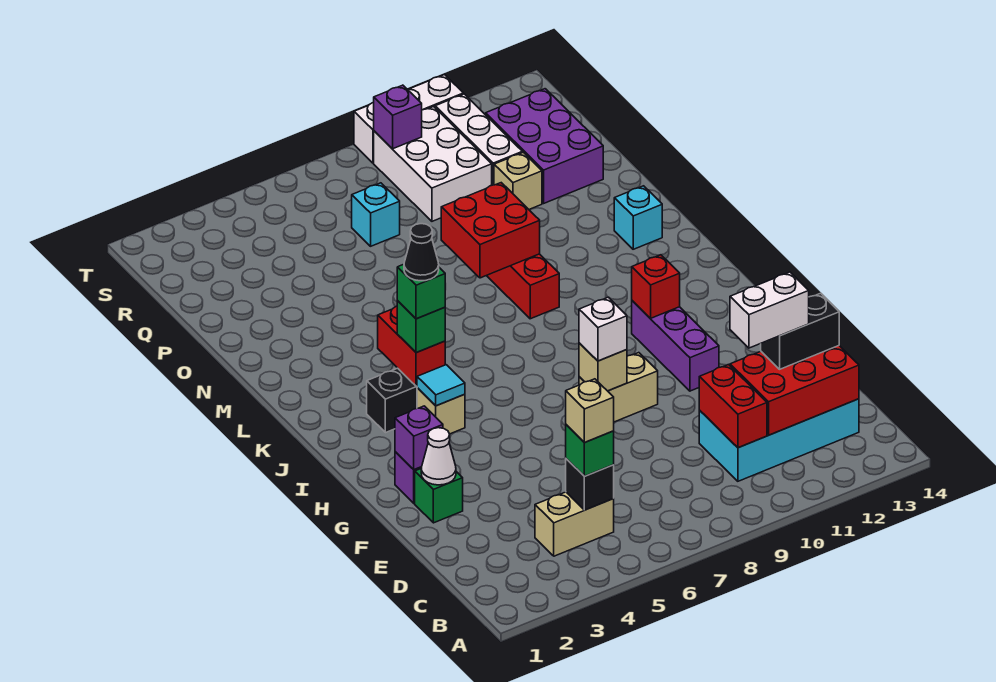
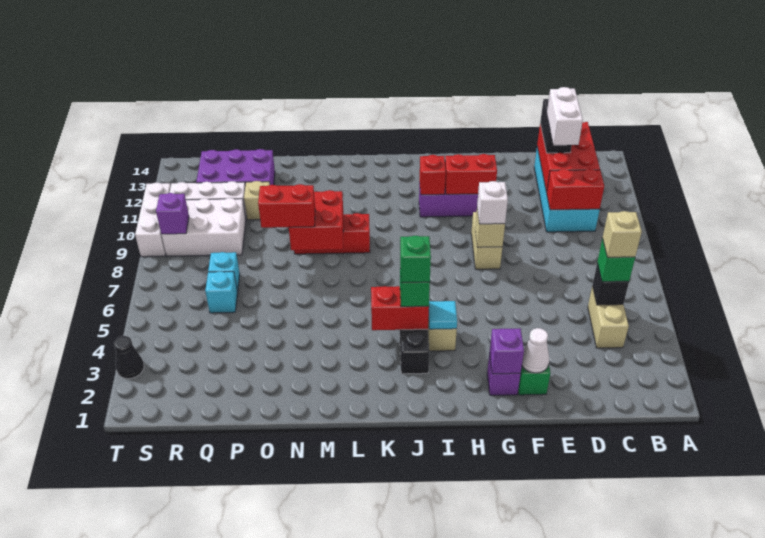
none -> red 1x2 brick [445,154,497,194]
black 1x1 cone [404,224,439,281] -> black 1x1 cone moved to [114,336,144,379]
cyan 1x1 brick [614,186,662,249] -> cyan 1x1 brick moved to [205,271,238,313]
none -> red 1x2 brick [258,184,315,228]

